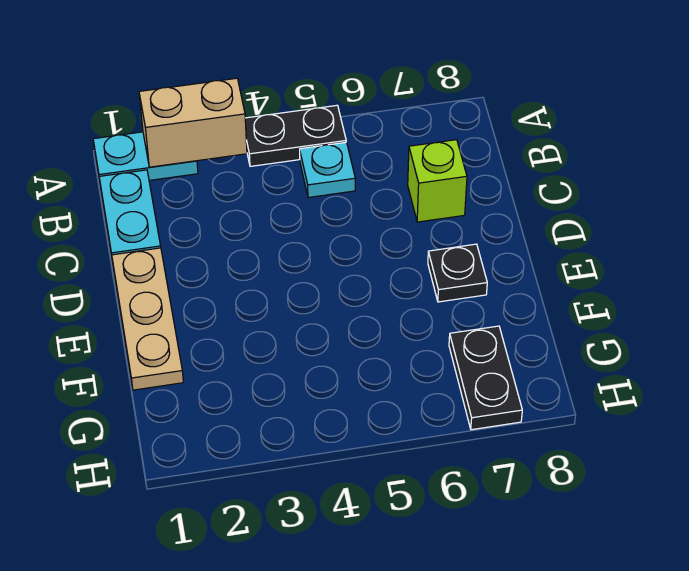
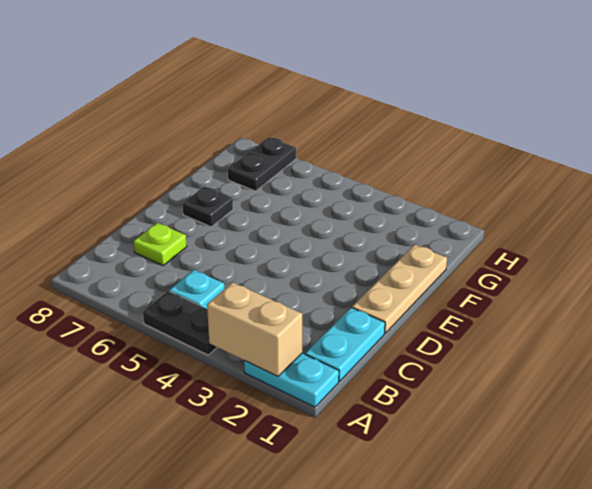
lime 1x1 brick [408,140,467,222] -> lime 1x1 plate [134,223,187,265]

